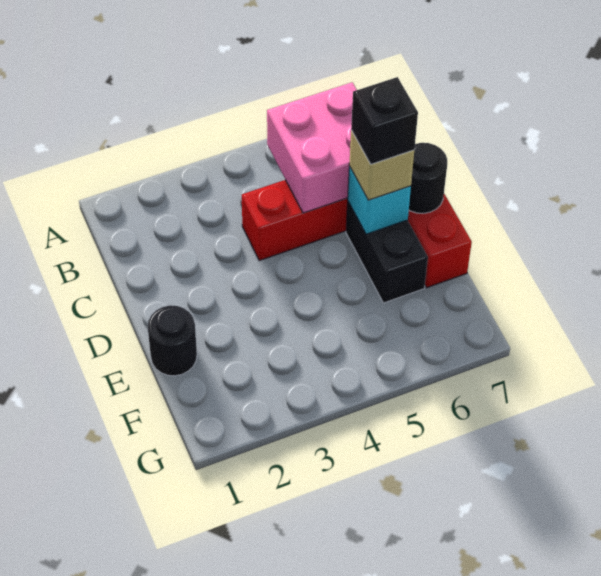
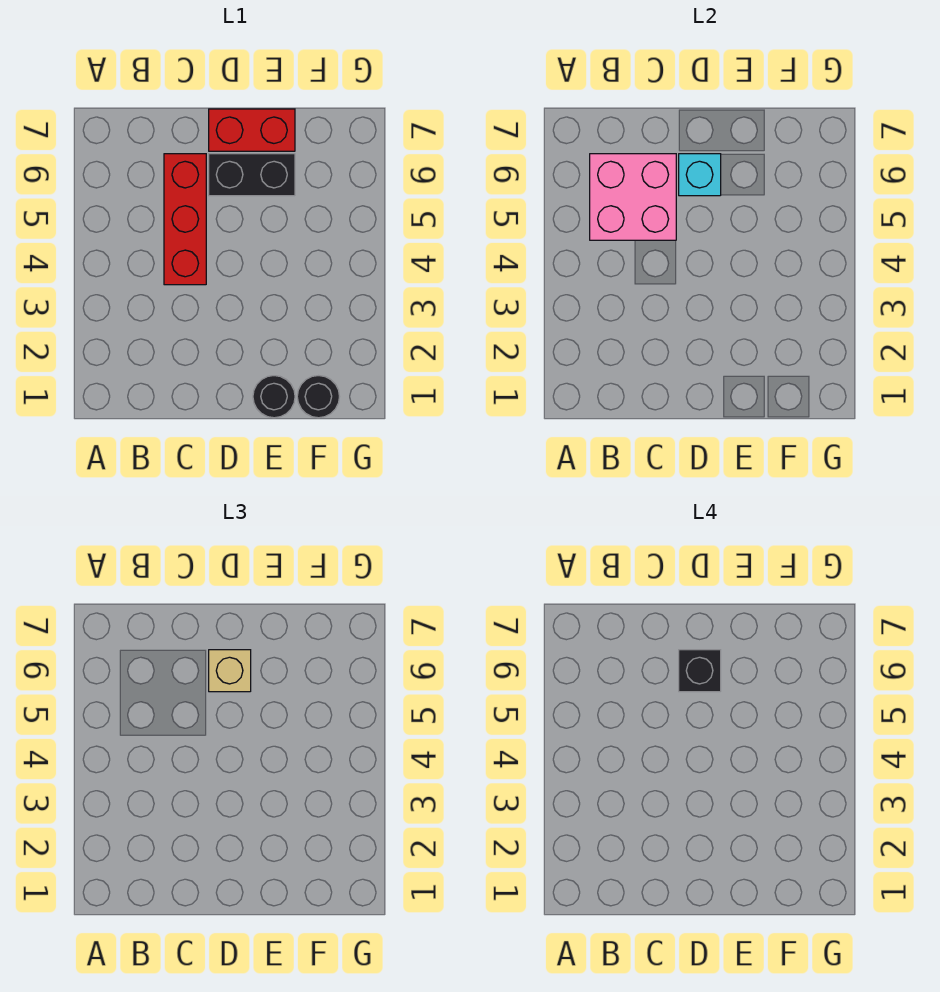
black 1x1 round brick [409,143,447,213] -> black 1x1 round brick moved to [297,376,340,418]

